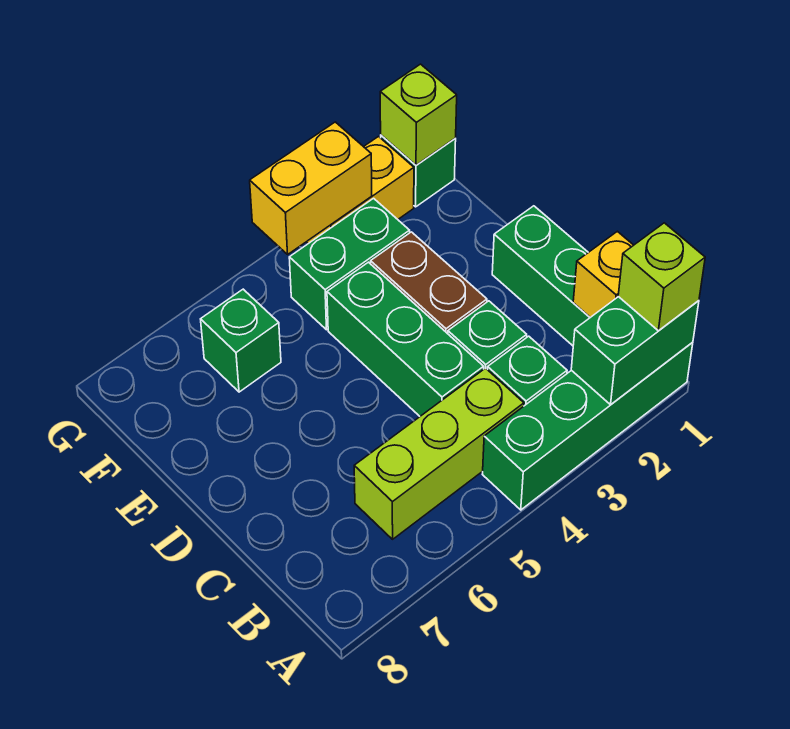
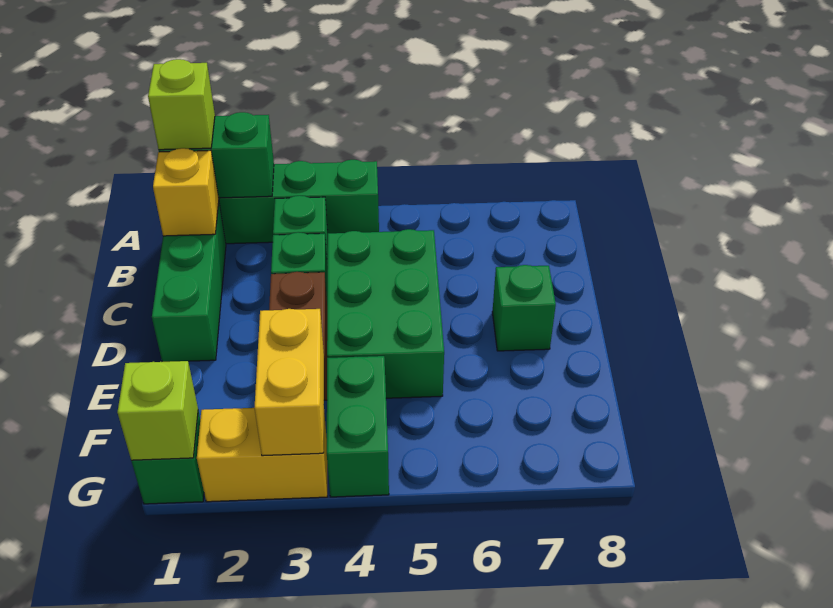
lime 1x3 brick [354,368,524,539] -> none
green 1x3 brick [327,262,484,416] -> green 2x3 brick [327,229,444,398]
green 1x2 brick [289,198,410,330] -> green 1x2 brick turned to [327,356,389,497]
green 1x1 brick [201,289,281,392] -> green 1x1 brick moved to [492,265,556,351]
yellow 1x2 brick [250,122,372,254] -> yellow 1x2 brick turned to [254,309,324,456]

